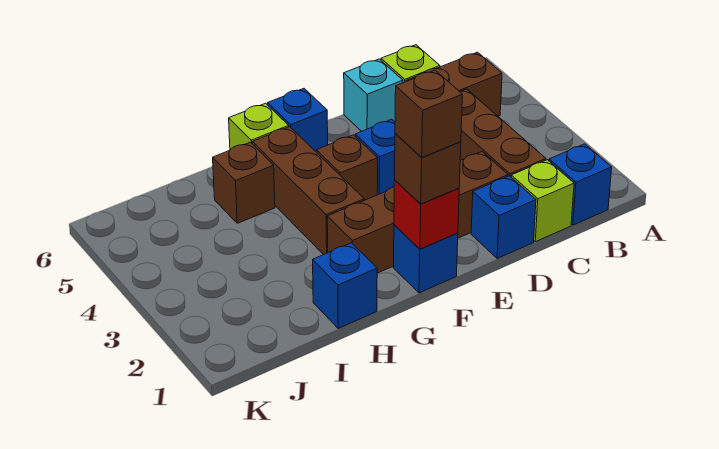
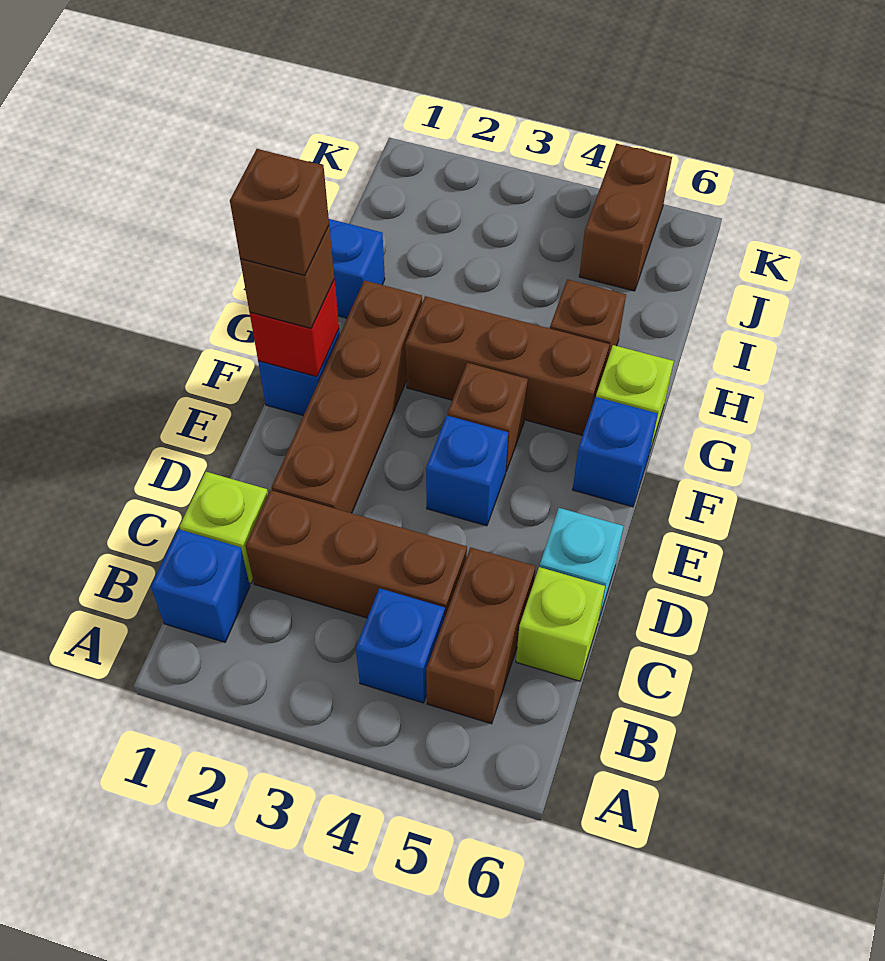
blue 1x1 brick [471,176,536,259] -> blue 1x1 brick moved to [356,588,445,703]
none -> brown 1x2 brick [579,144,672,291]

